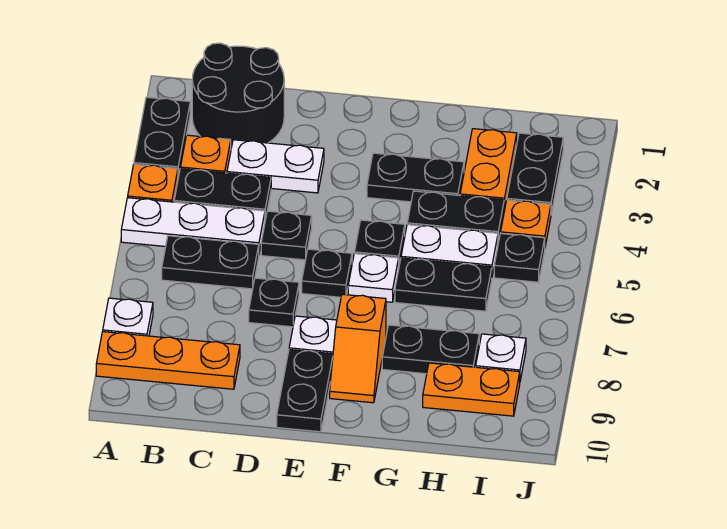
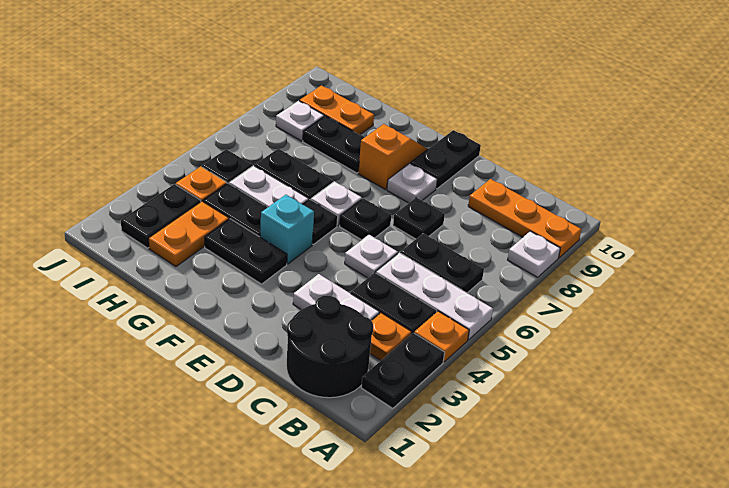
black 1x1 plate [261,211,312,260] -> white 1x1 plate [345,235,398,278]
none -> cyan 1x1 brick [260,195,314,264]

